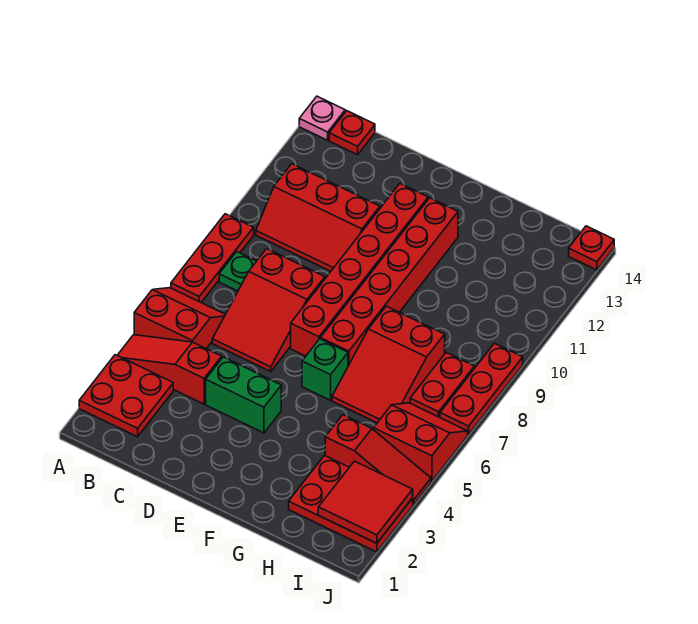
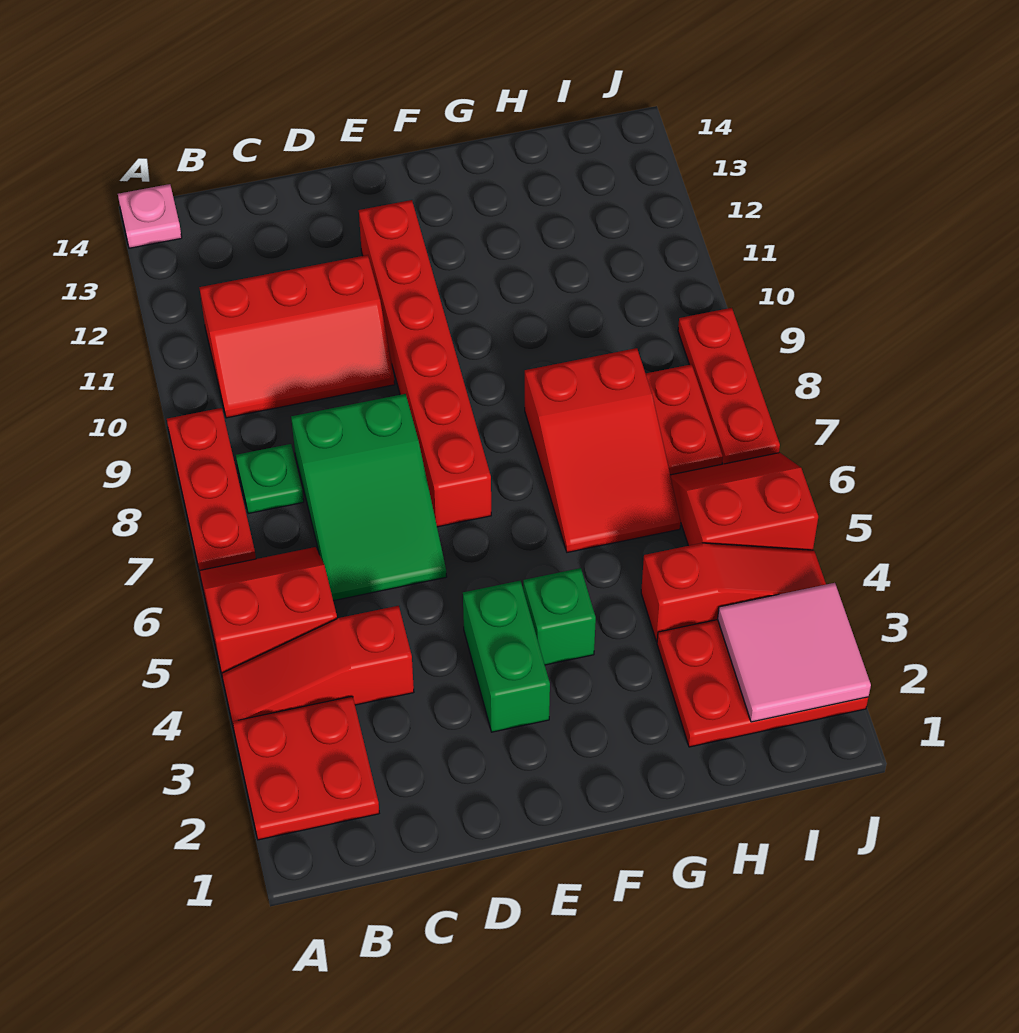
red 1x1 plate [329,111,375,155] -> none
red 2x3 slope [212,249,325,371] -> green 2x3 slope [291,394,447,601]
green 1x2 brick [206,357,281,433] -> green 1x2 brick turned to [463,581,550,732]
green 1x1 brick [302,339,348,400] -> green 1x1 brick moved to [523,568,596,665]
red 1x6 brick [320,198,458,366] -> none
red 2x2 tile [318,461,413,543] -> pink 2x2 tile [718,583,871,722]
red 1x1 plate [569,226,614,270] -> none

